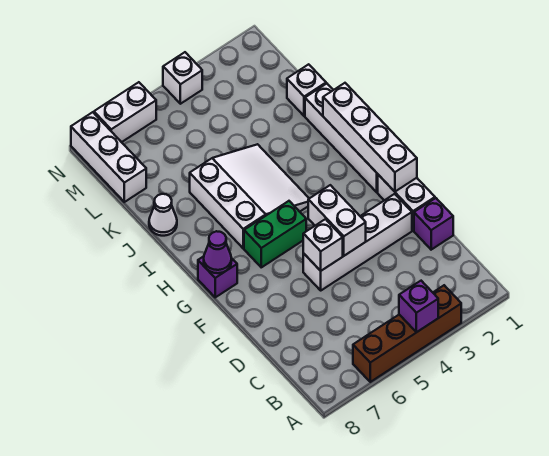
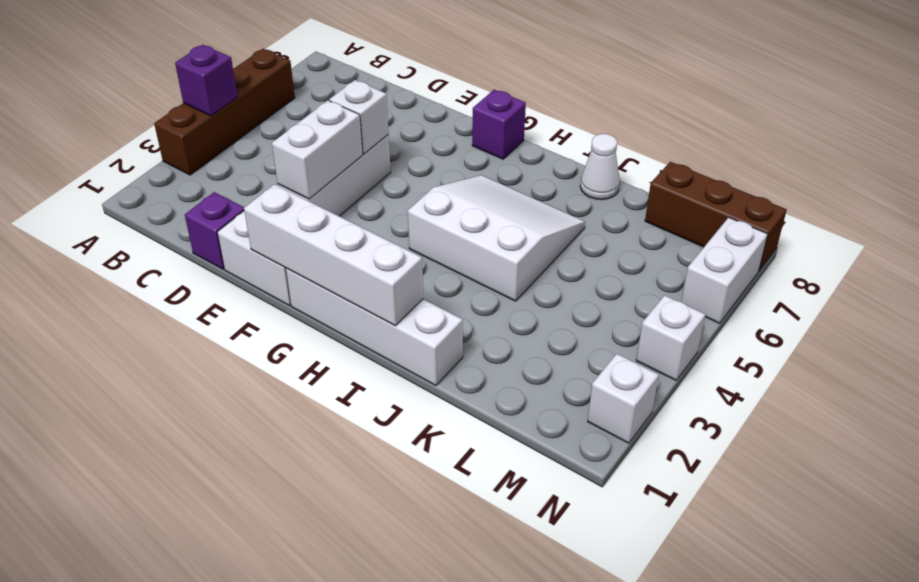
white 1x2 brick [308,185,366,256] -> white 1x2 brick turned to [272,100,363,199]
green 1x2 brick [244,201,306,267] -> none
purple 1x1 cone [204,231,232,273] -> none
white 3x3 slope [190,144,309,248] -> white 3x3 slope turned to [408,175,585,301]
white 1x1 brick [287,64,326,116] -> white 1x1 brick moved to [588,354,659,443]
white 1x3 brick [71,112,146,202] -> brown 1x3 brick [645,162,787,271]

